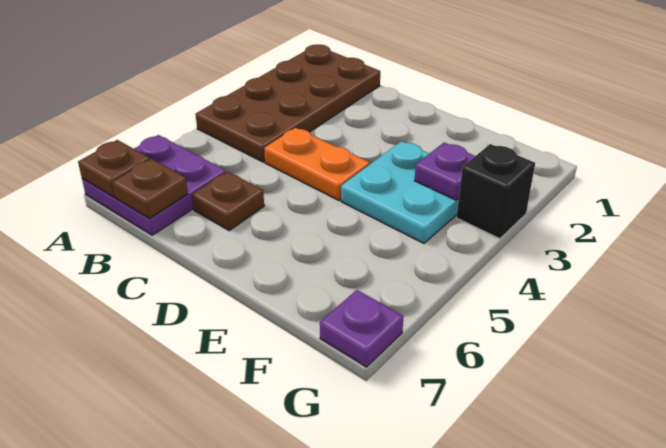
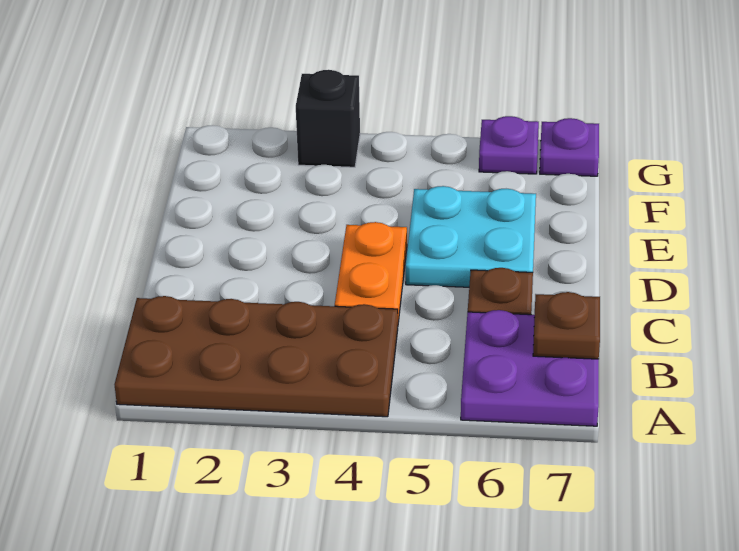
brown 1x1 plate [78,140,150,197] -> none
cyan 2x2 plate [341,141,459,243] -> cyan 2x2 plate moved to [406,186,536,287]
purple 1x1 plate [414,143,475,200] -> purple 1x1 plate moved to [479,116,539,174]

